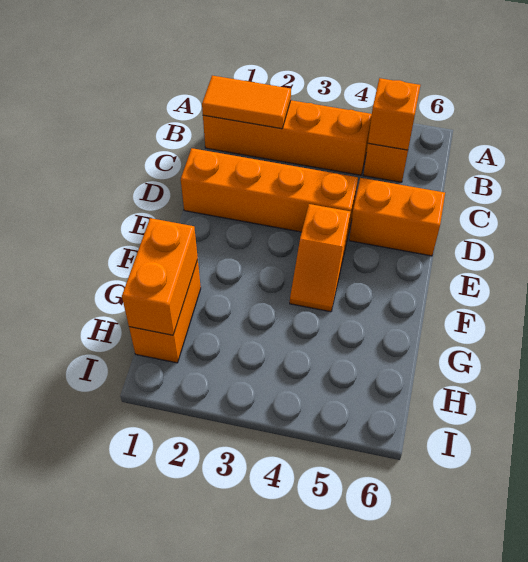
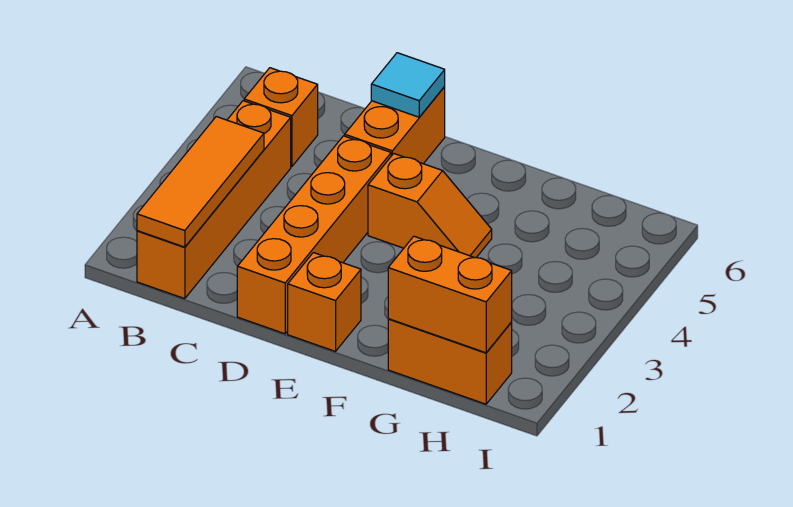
orange 1x2 tile [202,76,291,129] -> orange 1x3 tile [137,117,264,247]
orange 1x1 brick [368,78,420,150] -> orange 1x1 brick moved to [288,253,361,351]
none -> cyan 1x1 tile [371,53,445,117]

